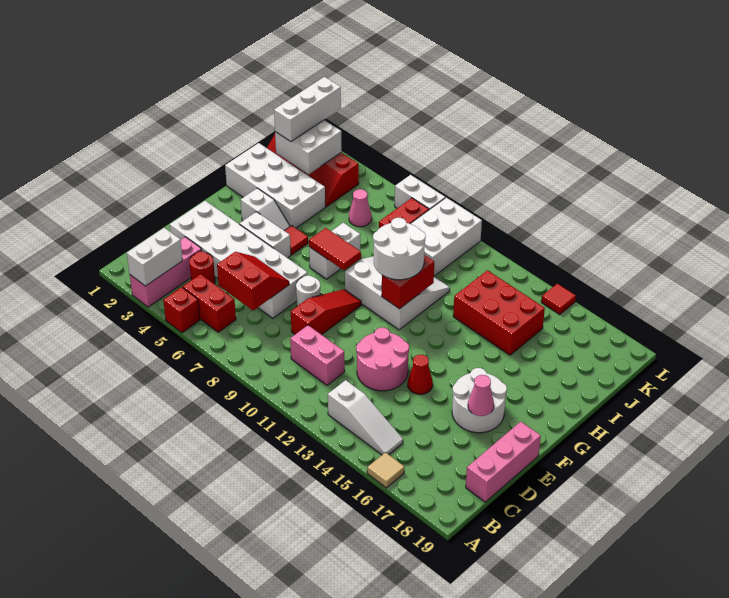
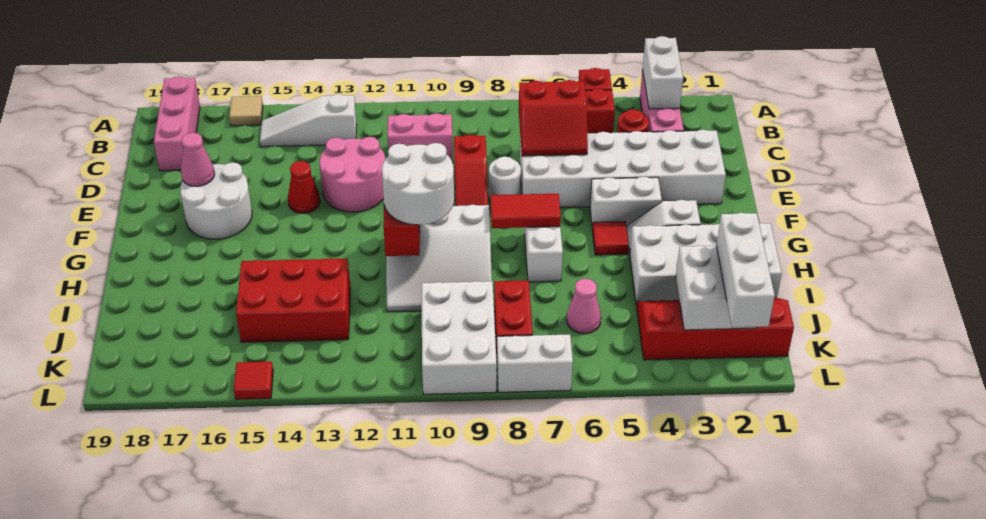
pink 1x3 brick [466,422,541,502] -> pink 1x3 brick moved to [154,77,200,171]

